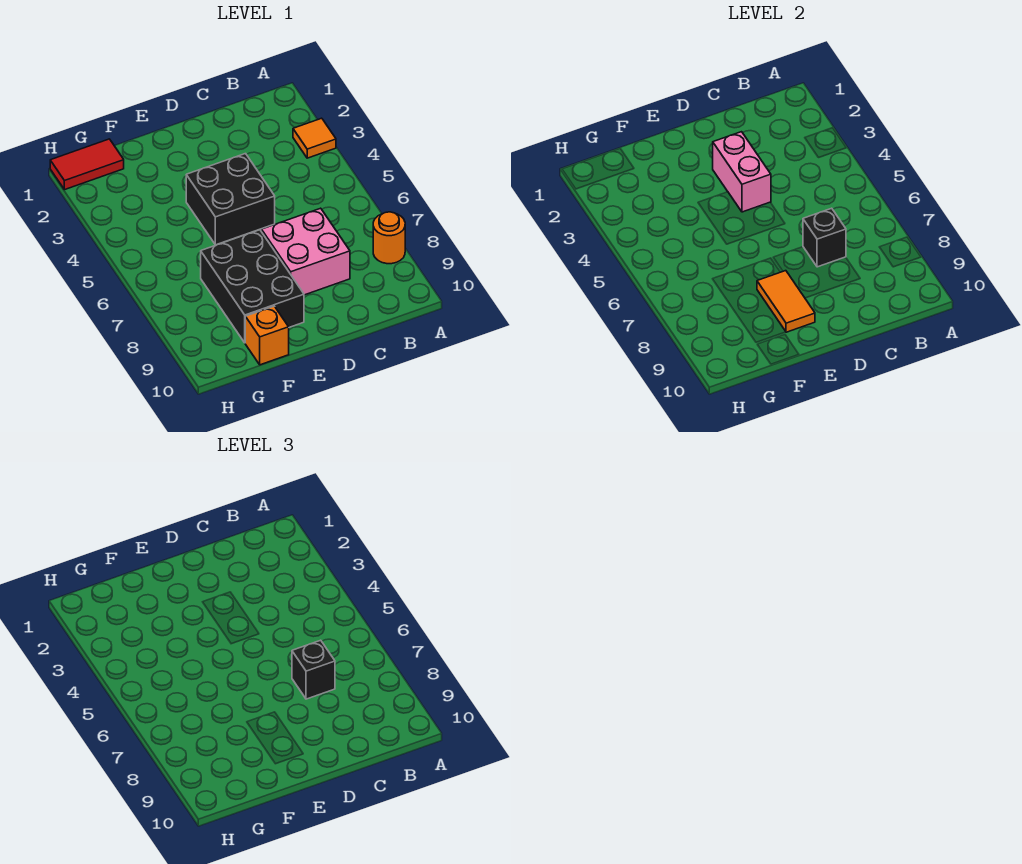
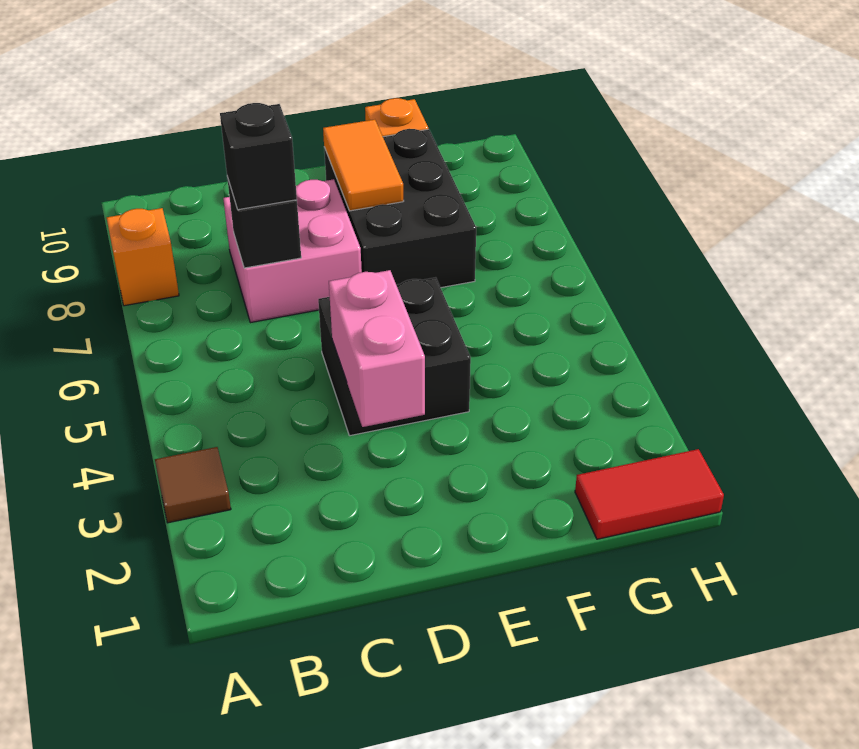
orange 1x1 tile [293,118,336,158] -> brown 1x1 tile [155,447,231,523]
orange 1x1 round brick [373,212,405,264] -> orange 1x1 brick [107,208,179,306]

